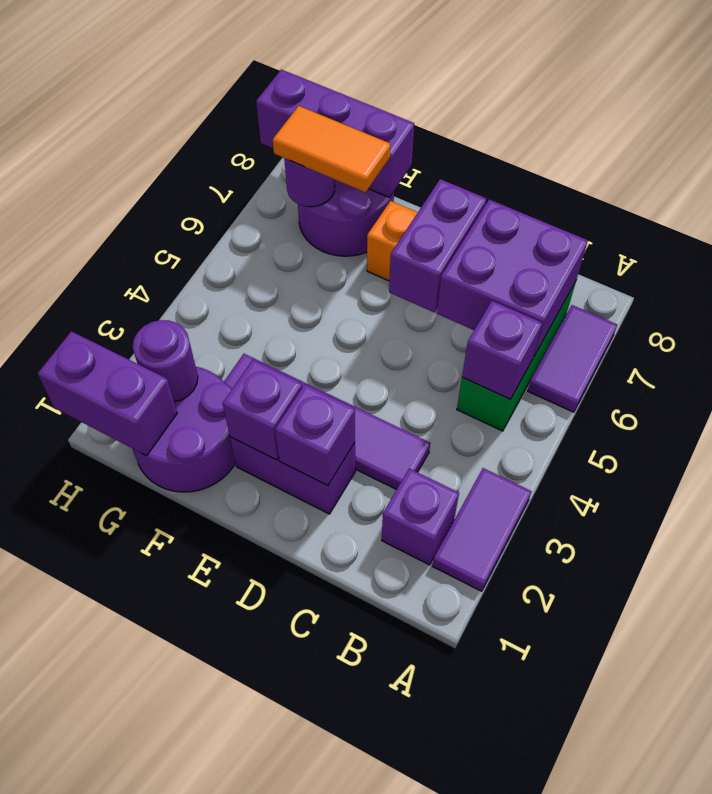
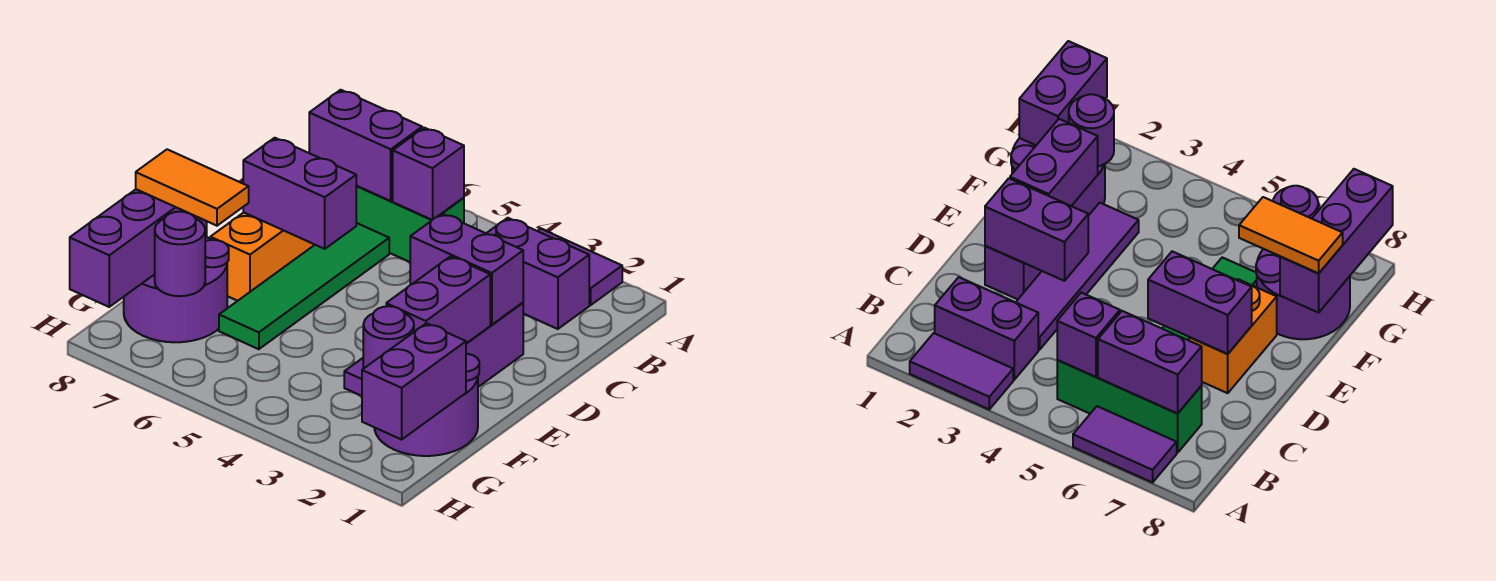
purple 1x1 brick [382,468,459,565] -> purple 1x2 brick [486,218,589,329]
purple 2x2 brick [437,199,588,357] -> purple 1x2 brick [309,90,422,201]
none -> green 1x4 tile [219,223,389,349]
purple 1x1 brick [275,384,355,486] -> purple 1x2 brick [410,214,523,325]
purple 1x1 brick [223,360,302,460] -> purple 1x2 brick [386,256,490,343]
orange 1x2 tile [273,106,390,192] -> orange 1x2 tile turned to [136,149,249,226]

